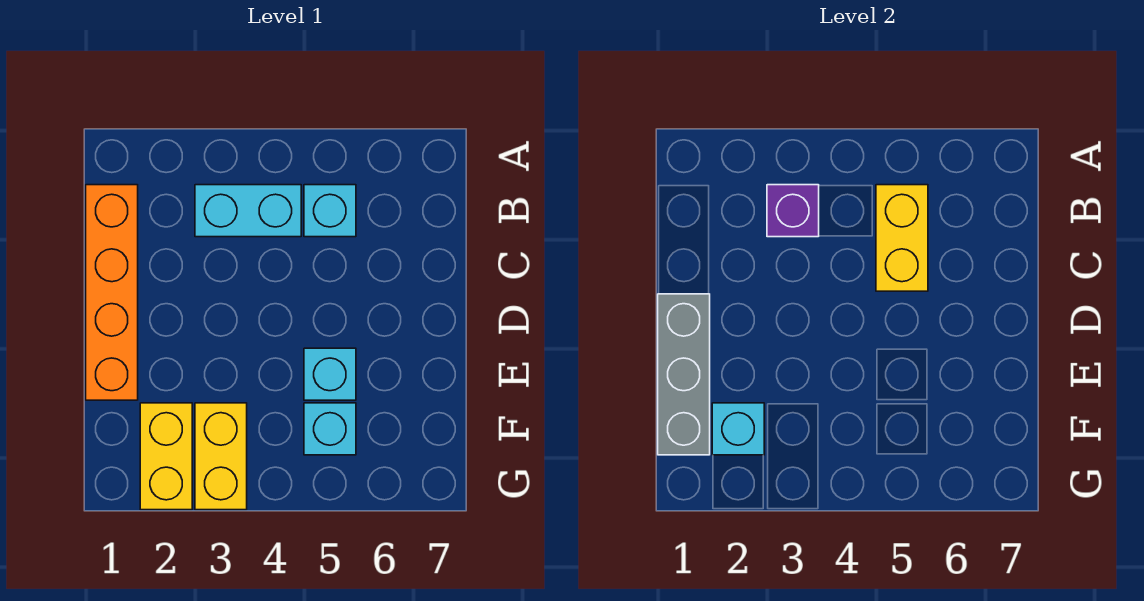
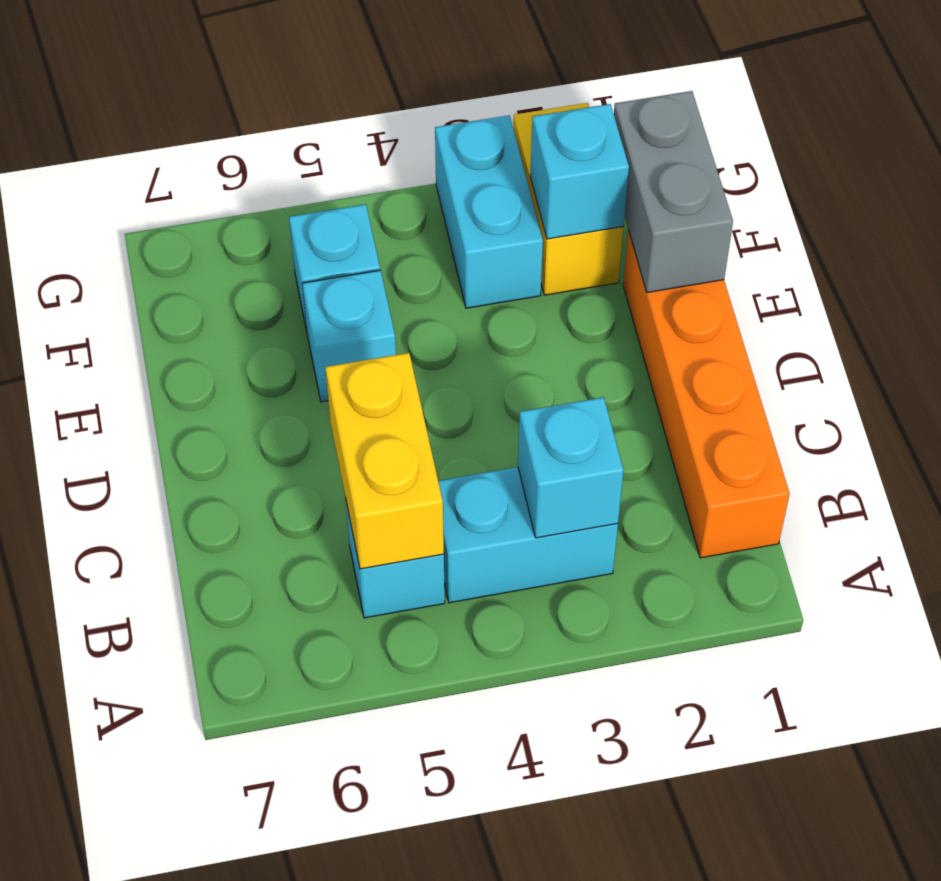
purple 1x1 brick [767,185,819,237] -> cyan 1x1 brick [518,397,624,538]
grey 1x3 brick [658,294,710,455] -> grey 1x2 brick [614,91,733,293]
yellow 1x2 brick [195,403,247,510] -> cyan 1x2 brick [435,115,543,308]

